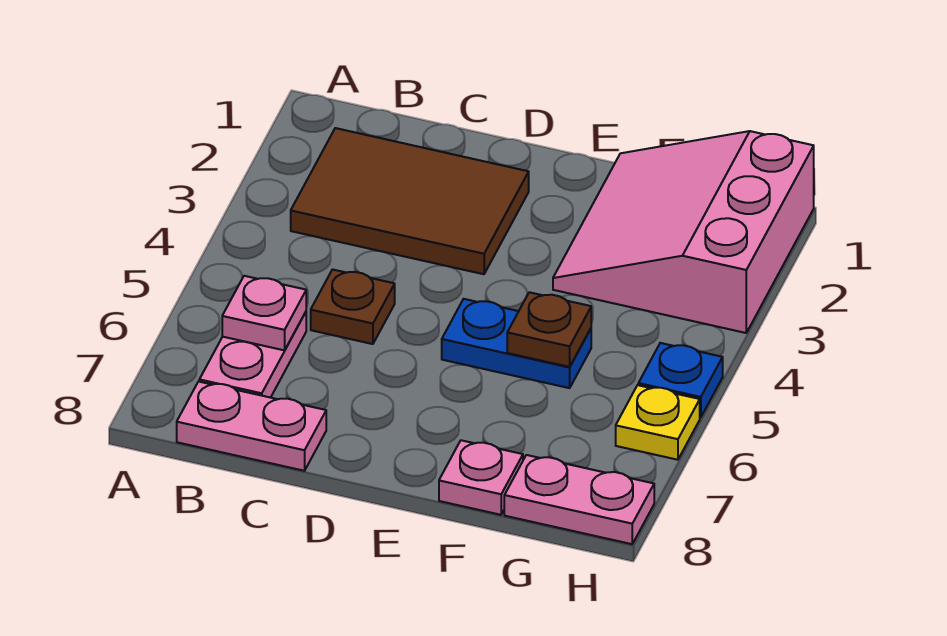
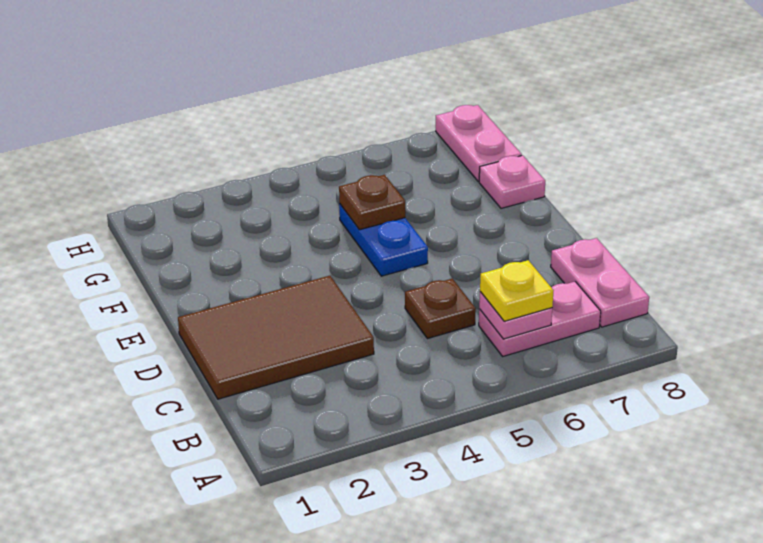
brown 2x3 tile [291,128,529,274] -> brown 2x3 tile turned to [178,276,374,399]
pink 3x3 slope [553,131,814,333] -> none
blue 1x1 plate [638,343,723,418] -> none
yellow 1x1 plate [616,385,700,460] -> yellow 1x1 plate moved to [480,260,554,321]

